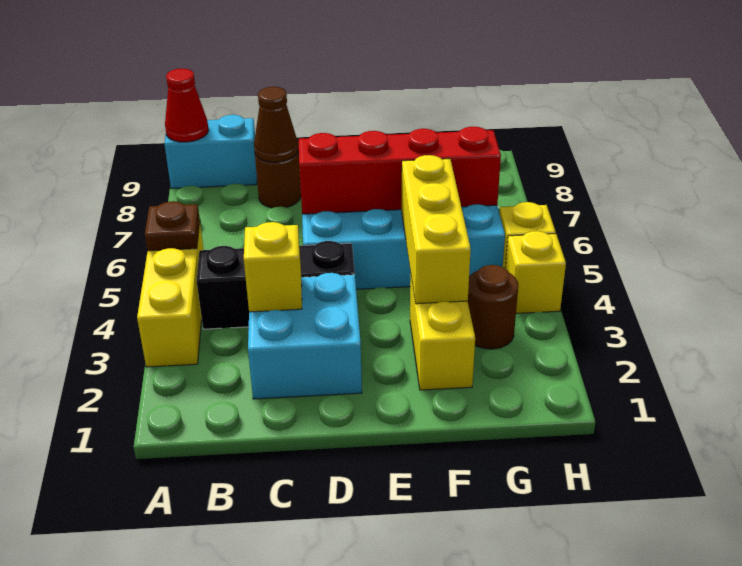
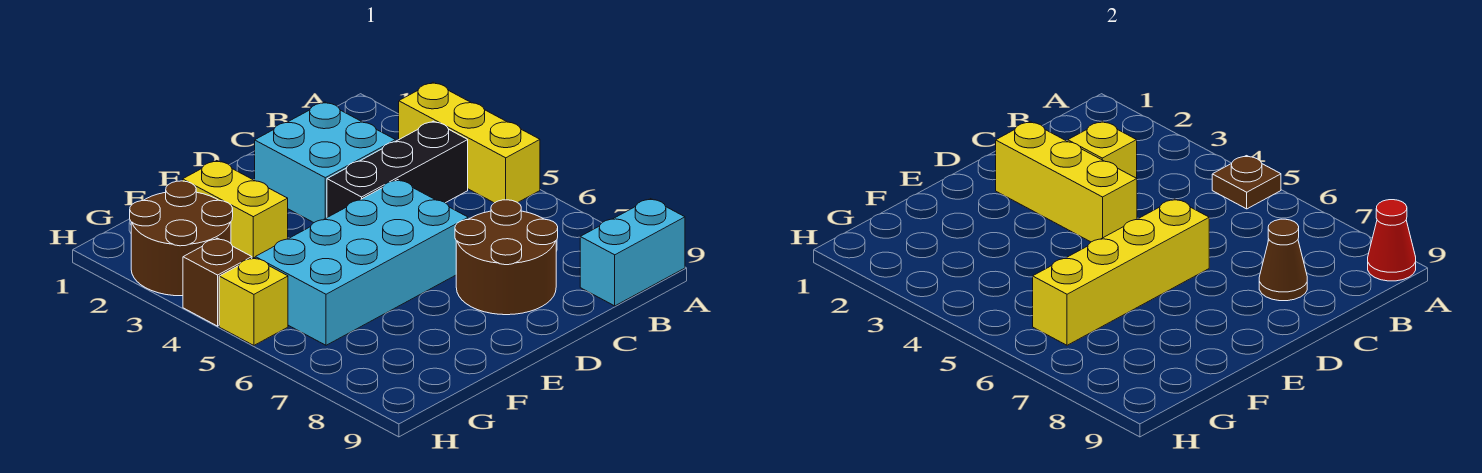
brown 1x1 round brick [255,153,301,208] -> brown 2x2 round brick [455,200,558,315]
red 1x4 brick [299,127,501,214] -> yellow 1x4 brick [1033,199,1209,345]
yellow 1x3 brick [402,155,471,304] -> yellow 1x3 brick moved to [996,122,1137,242]
brown 1x1 round brick [468,265,518,349] -> brown 2x2 round brick [130,181,233,296]
yellow 1x1 brick [505,231,566,313] -> brown 1x1 brick [183,238,252,326]

